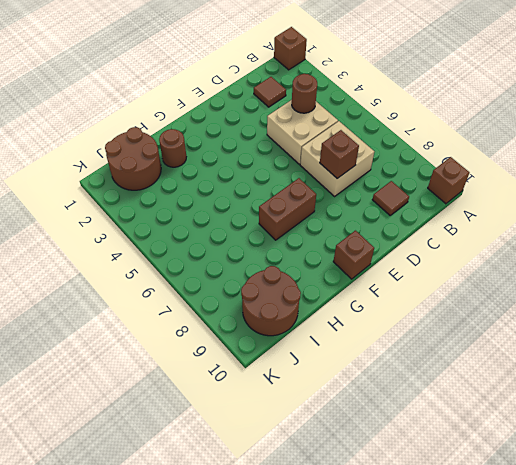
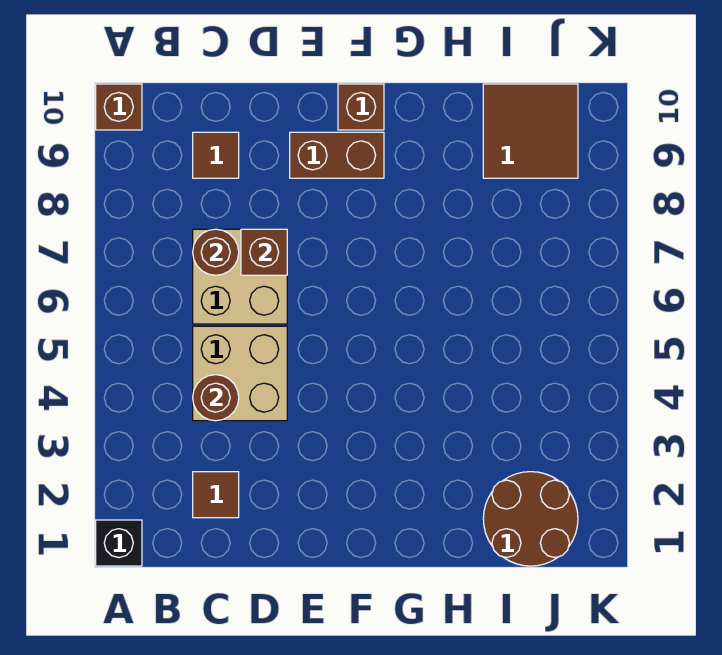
brown 1x1 brick [274,27,307,70] -> black 1x1 brick [96,520,142,566]
brown 1x2 brick [259,178,316,240] -> brown 1x2 brick moved to [290,132,384,178]
brown 1x1 round brick [159,129,186,167] -> brown 1x1 round brick moved to [193,229,239,275]
brown 2x2 round brick [241,266,301,336] -> brown 2x2 tile [483,84,578,178]

